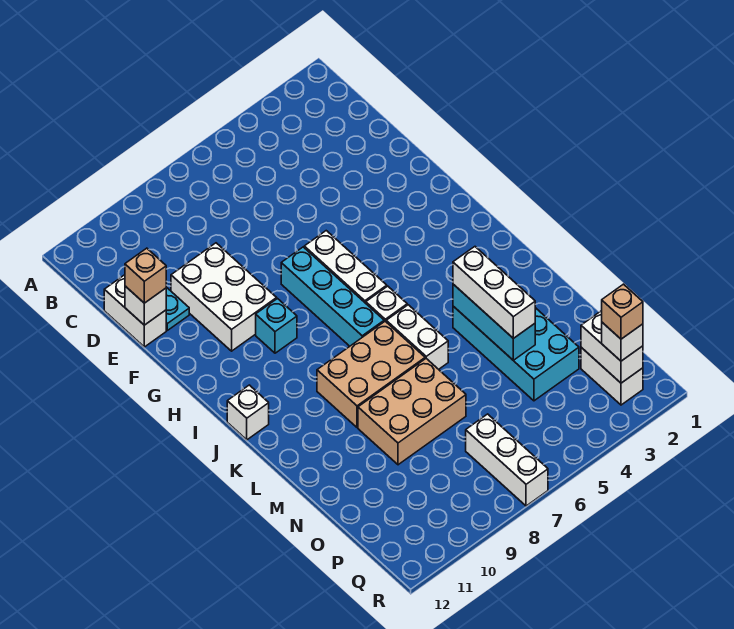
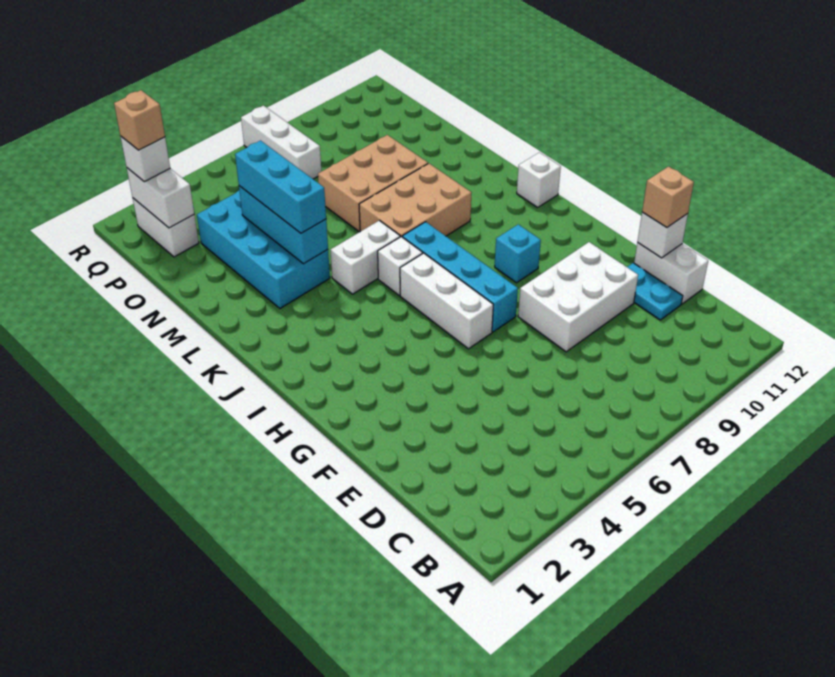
white 2x3 brick [171,243,277,351] -> white 2x3 brick turned to [518,242,638,352]
white 1x2 brick [386,305,448,369] -> white 1x2 brick turned to [330,220,400,294]
white 1x3 brick [453,247,535,338] -> cyan 1x3 brick [235,141,326,233]

